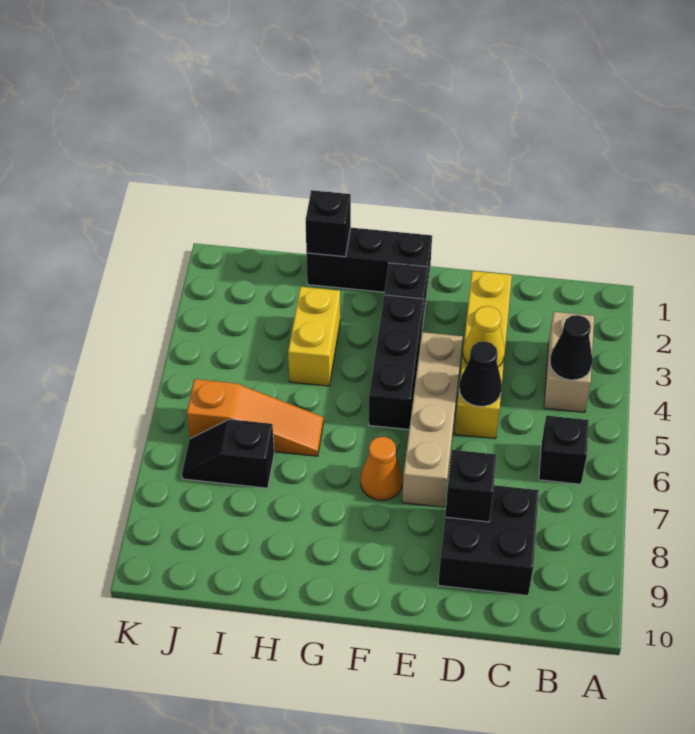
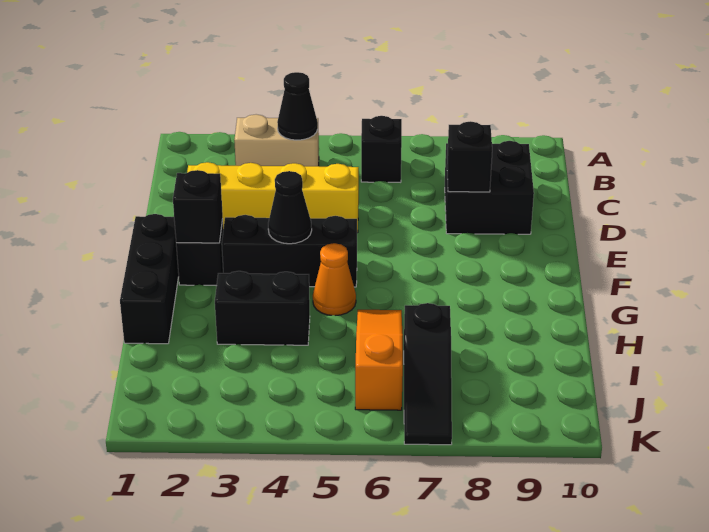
yellow 1x1 cone [463,306,505,367] -> none
black 1x1 cone [459,341,502,406] -> black 1x1 cone moved to [268,171,312,244]
tan 1x4 brick [402,332,463,507] -> none
orange 1x1 cone [361,437,403,500] -> orange 1x1 cone moved to [313,243,356,316]
black 1x1 brick [305,190,351,257] -> black 1x1 brick moved to [173,170,223,243]
yellow 1x2 brick [288,287,340,386] -> black 1x2 brick [215,271,310,345]
black 1x2 slope [182,419,274,488] -> black 1x3 slope [404,303,452,445]

